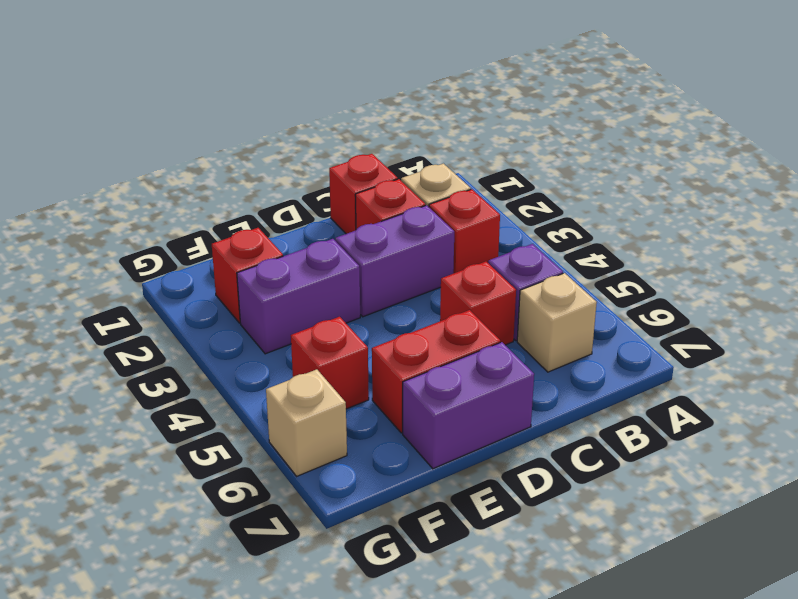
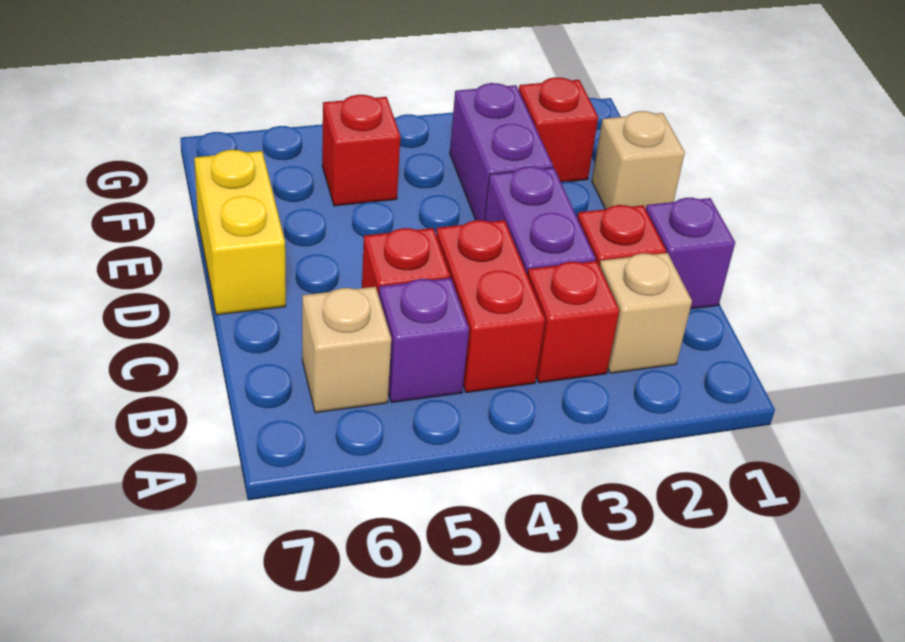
red 1x1 brick [329,154,398,234] -> purple 1x1 brick [646,198,735,309]
red 1x2 brick [372,310,500,433] -> red 1x2 brick moved to [436,220,545,393]
purple 1x2 brick [403,342,534,469] -> yellow 1x2 brick [194,150,286,315]
tan 1x1 brick [266,369,347,476] -> tan 1x1 brick moved to [592,111,685,209]

